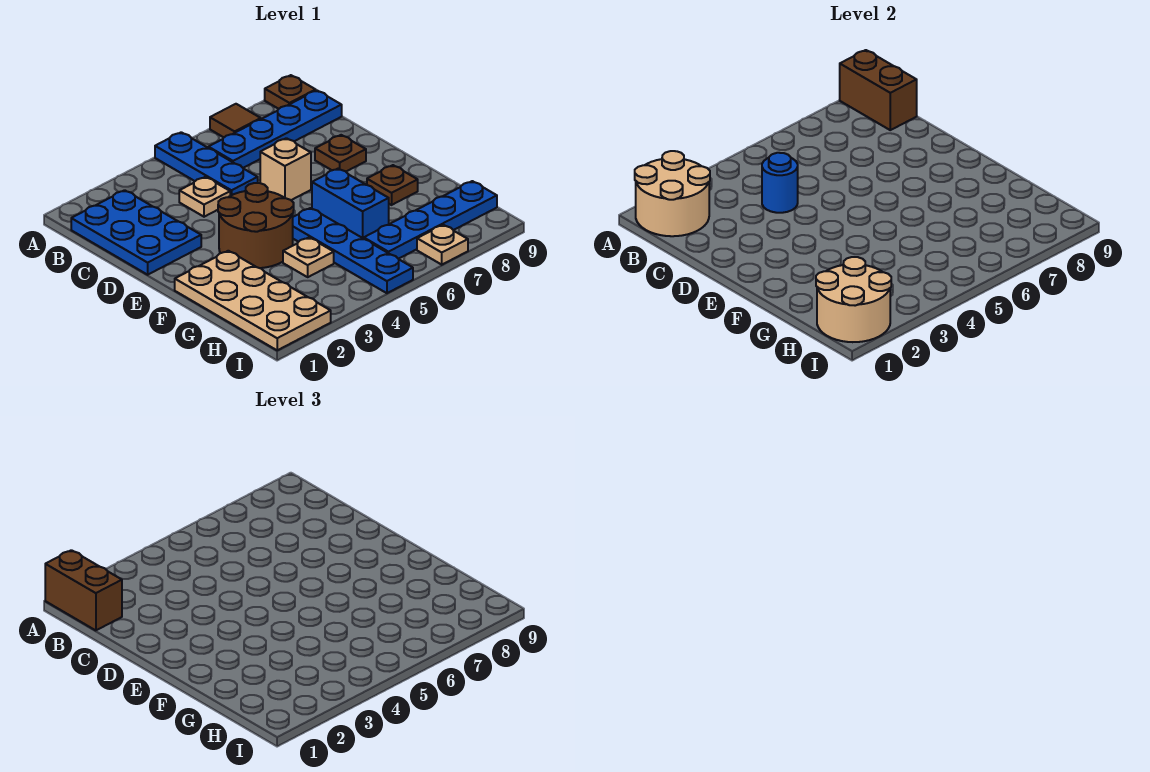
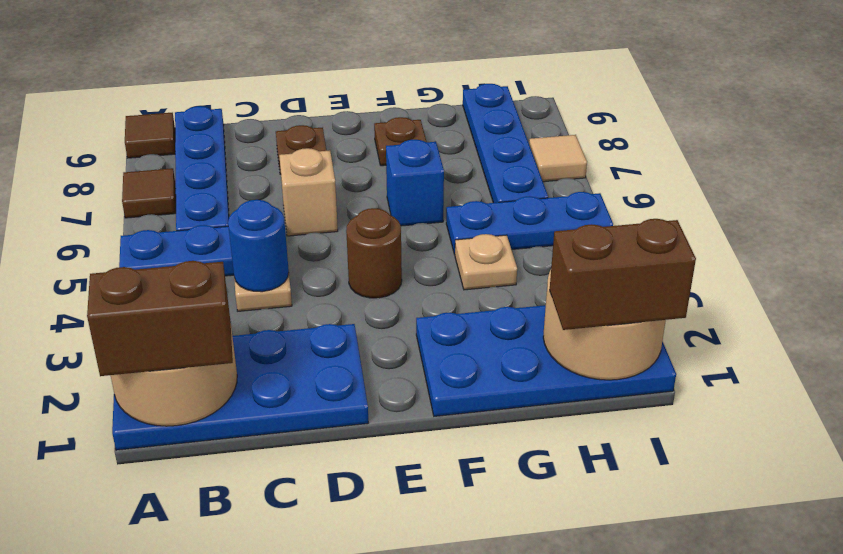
brown 1x1 plate [265,75,316,109] -> brown 1x1 tile [125,113,175,158]
brown 1x2 brick [840,50,917,130] -> brown 1x2 brick moved to [550,219,696,330]
blue 2x3 plate [71,190,201,275] -> blue 2x4 plate [112,324,368,450]
brown 2x2 round brick [218,183,294,268] -> brown 1x1 round brick [346,208,402,298]
tan 2x4 plate [175,251,331,350] -> blue 2x4 plate [416,305,676,416]
blue 1x4 plate [293,208,413,293] -> blue 1x3 plate [446,192,613,255]
blue 1x2 brick [312,169,389,239] -> blue 1x1 brick [386,140,444,226]
tan 1x1 plate [417,225,468,265] -> tan 1x1 tile [529,135,587,182]

